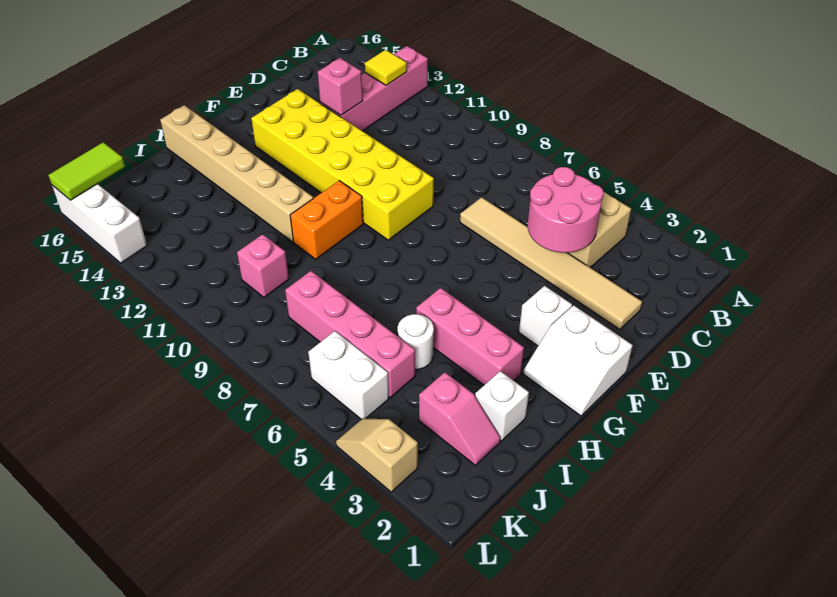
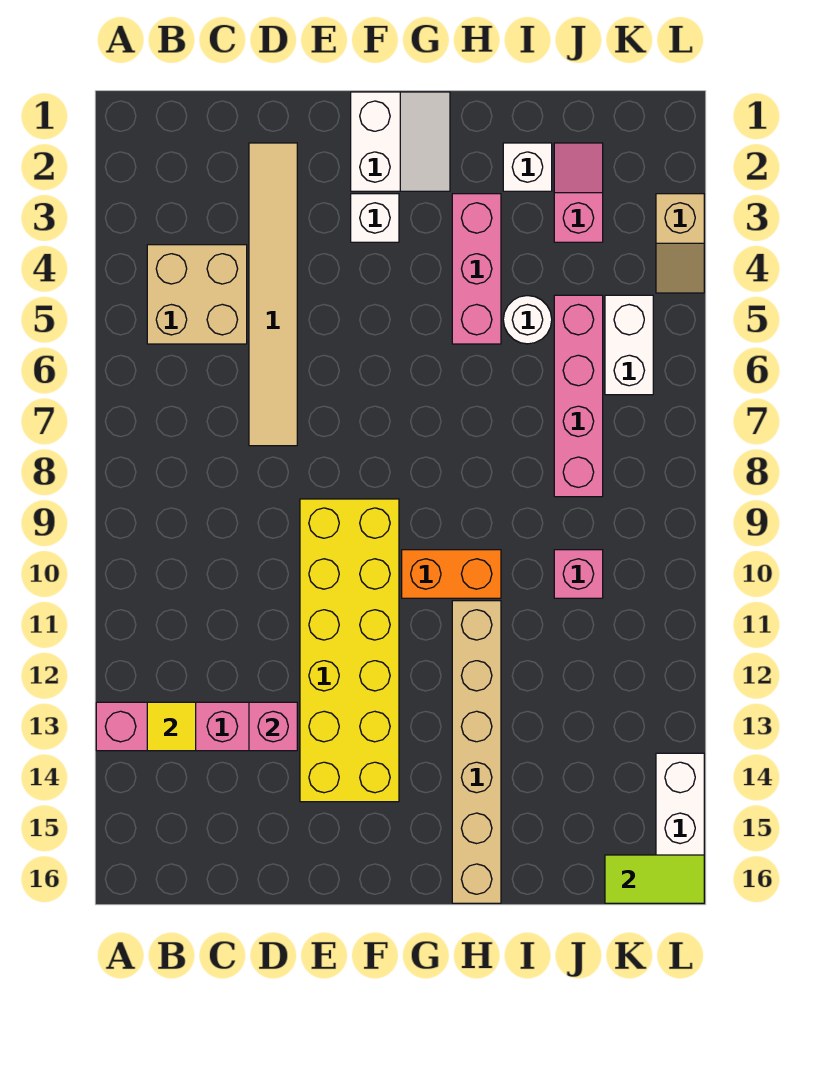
pink 2x2 round brick [528,167,604,253] -> none

